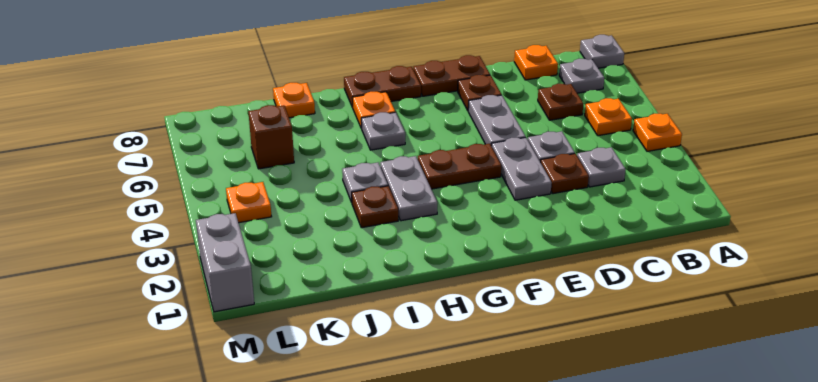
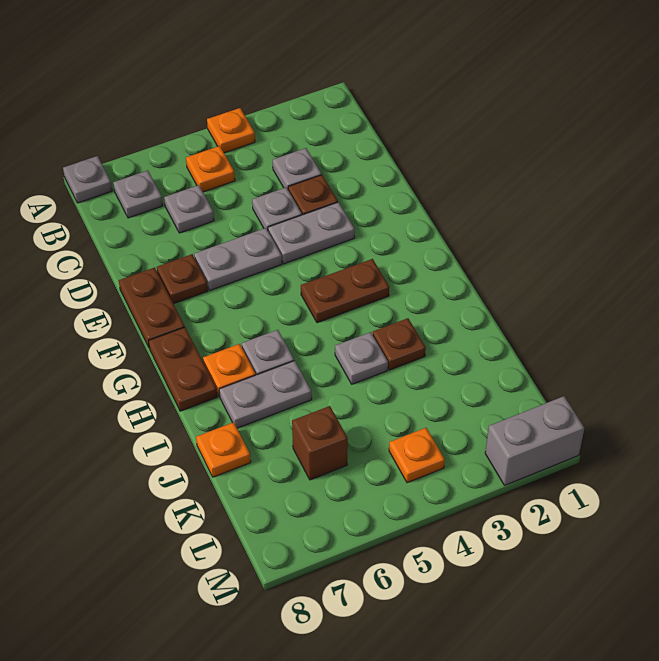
brown 1x1 plate [538,83,583,120] -> grey 1x1 plate [164,185,214,233]
orange 1x1 plate [514,45,558,80] -> none
brown 1x2 plate [418,144,501,189] -> brown 1x2 plate turned to [301,259,389,323]
grey 1x2 plate [380,156,437,221] -> grey 1x2 plate moved to [219,361,312,428]

